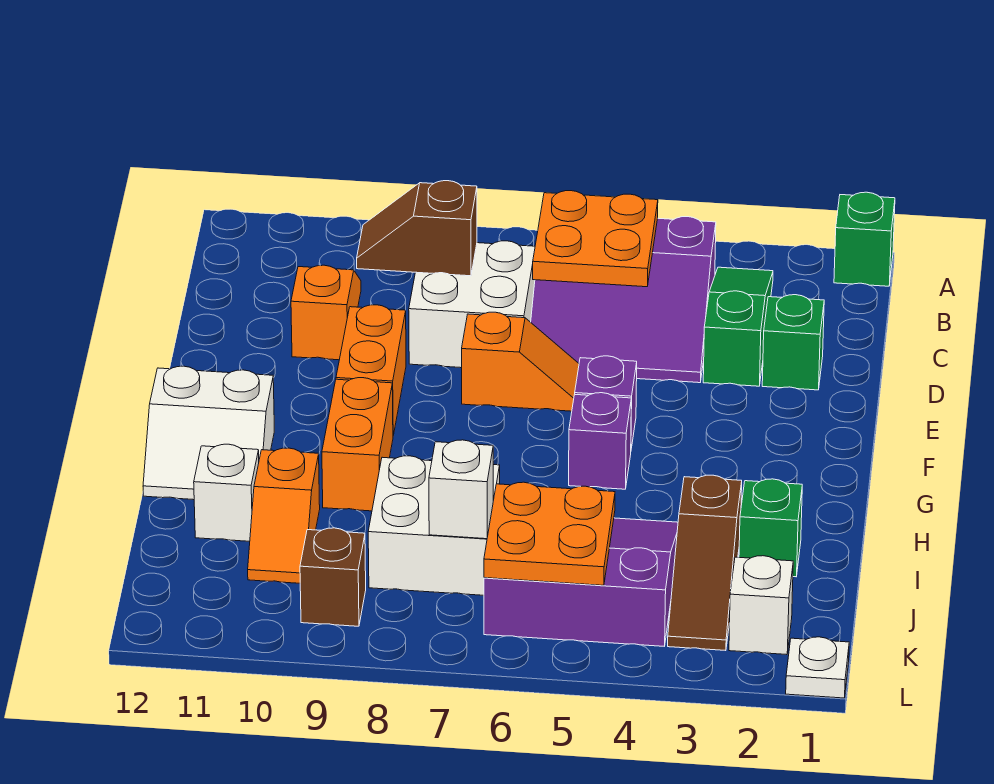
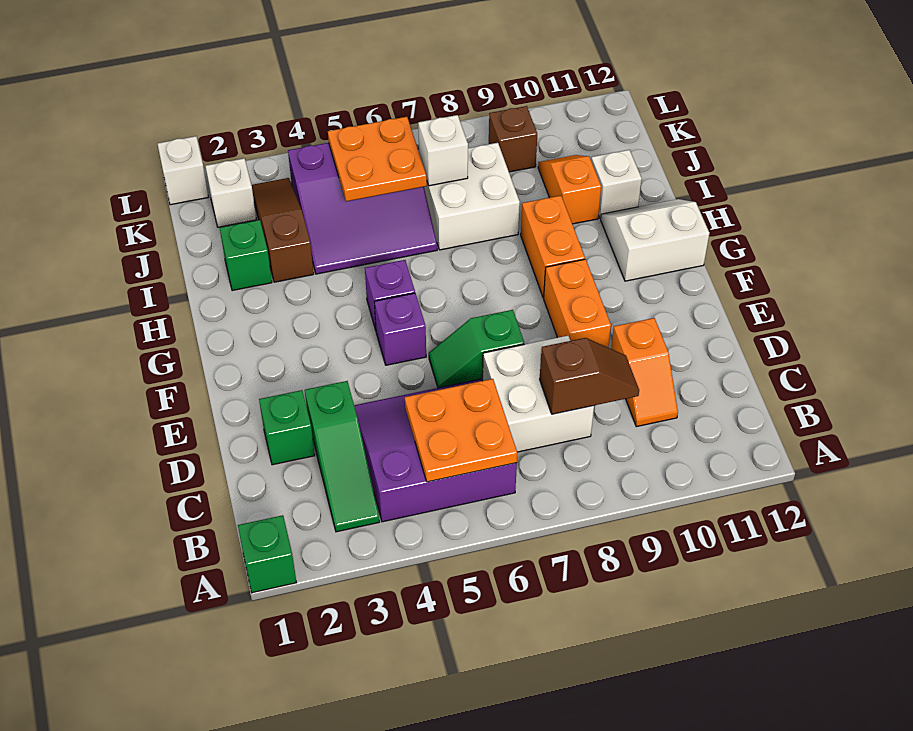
orange 1x2 slope [462,312,579,411] -> green 1x2 slope [429,310,524,388]
white 1x1 plate [786,637,849,698] -> white 1x1 brick [157,136,208,205]

